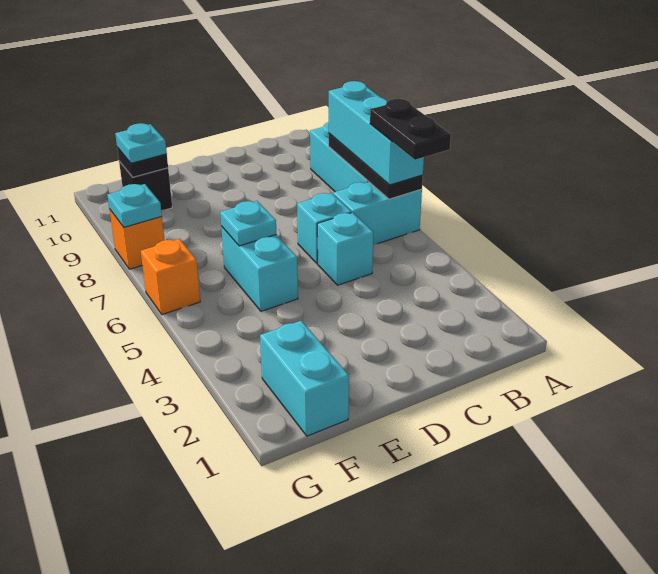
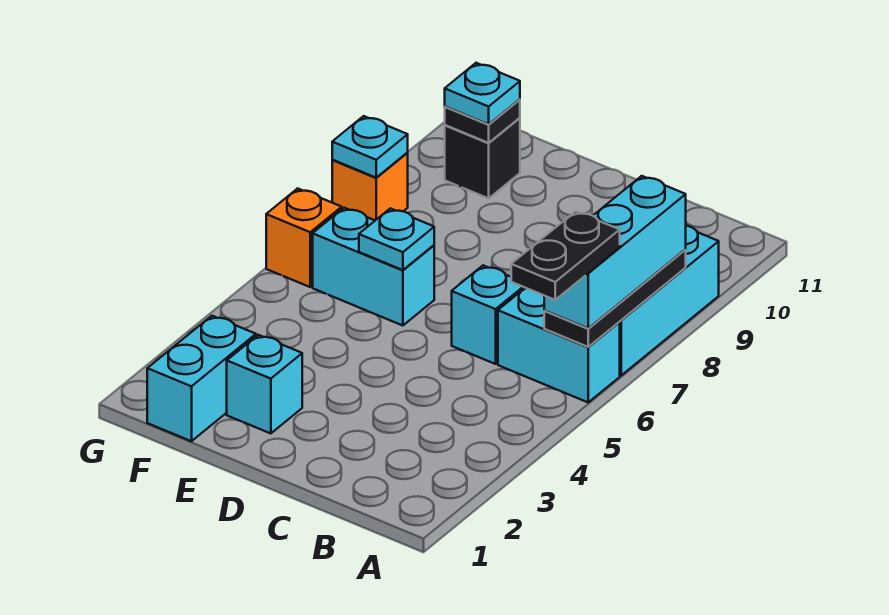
cyan 1x1 brick [317,213,373,285] -> cyan 1x1 brick moved to [227,335,302,434]
cyan 1x2 brick [221,226,298,311] -> cyan 1x2 brick turned to [313,208,434,326]

